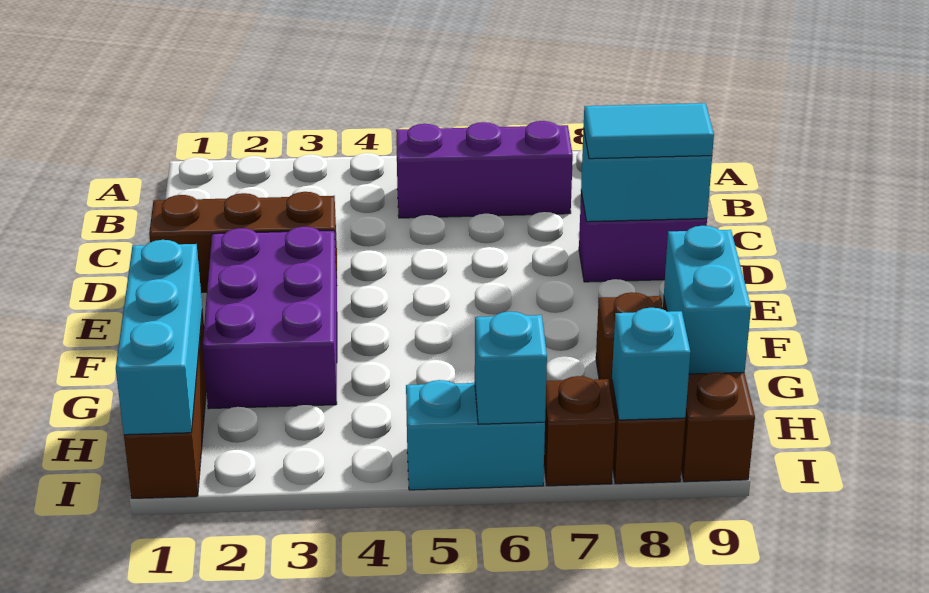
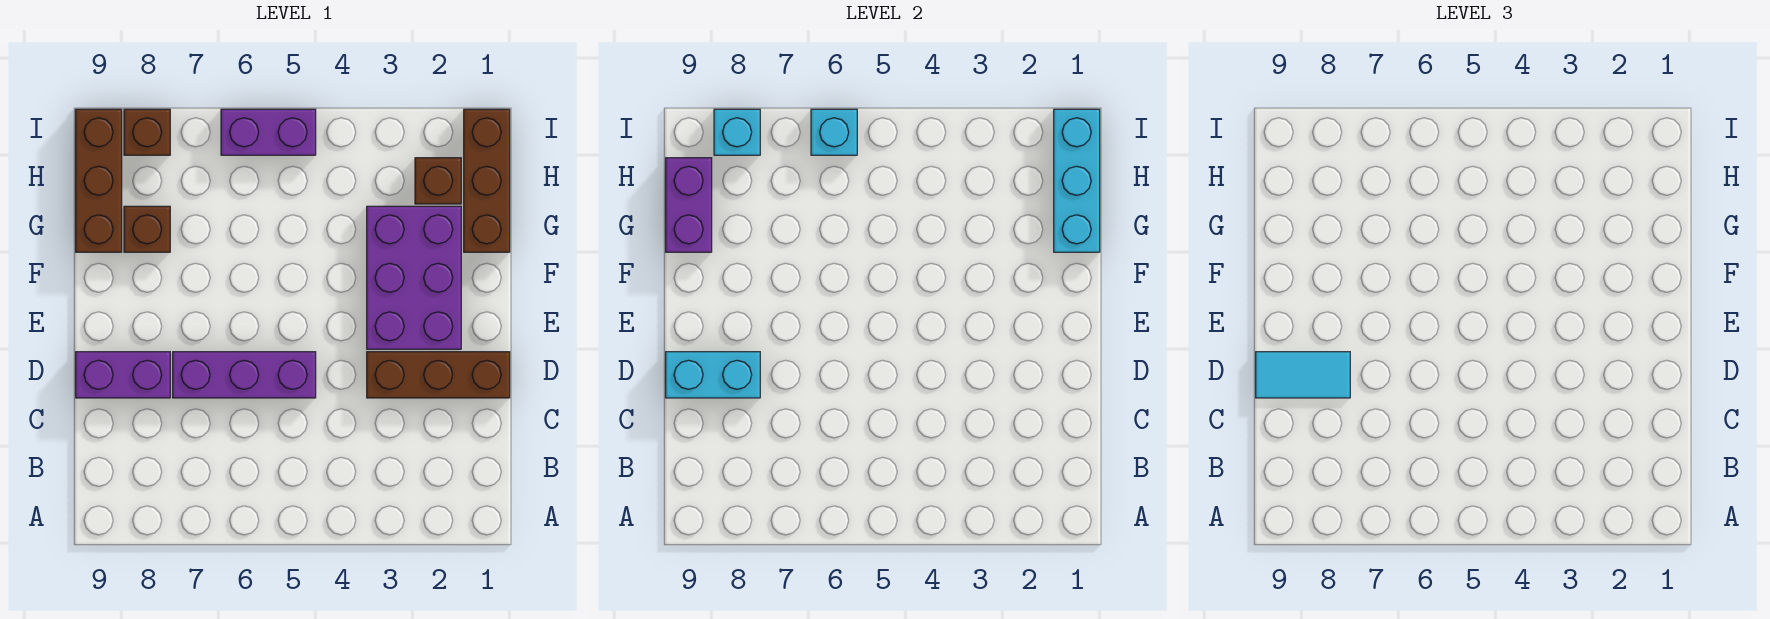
purple 1x3 brick [396,121,573,218] -> purple 1x3 brick moved to [173,352,316,398]
cyan 1x2 brick [664,226,751,374] -> purple 1x2 brick [666,158,712,252]
cyan 1x2 brick [406,380,545,490] -> purple 1x2 brick [221,109,316,155]
brown 1x1 brick [544,376,615,486] -> brown 1x1 brick moved to [415,158,461,204]

